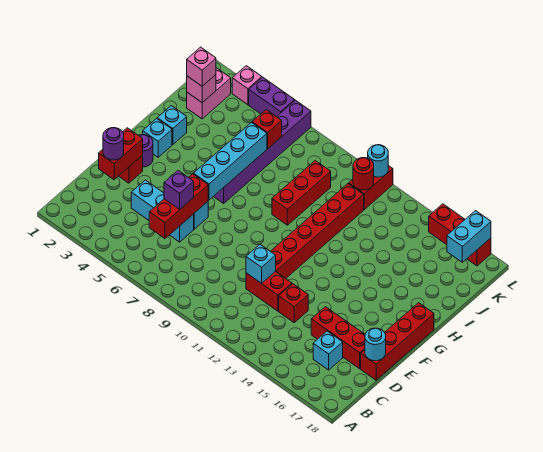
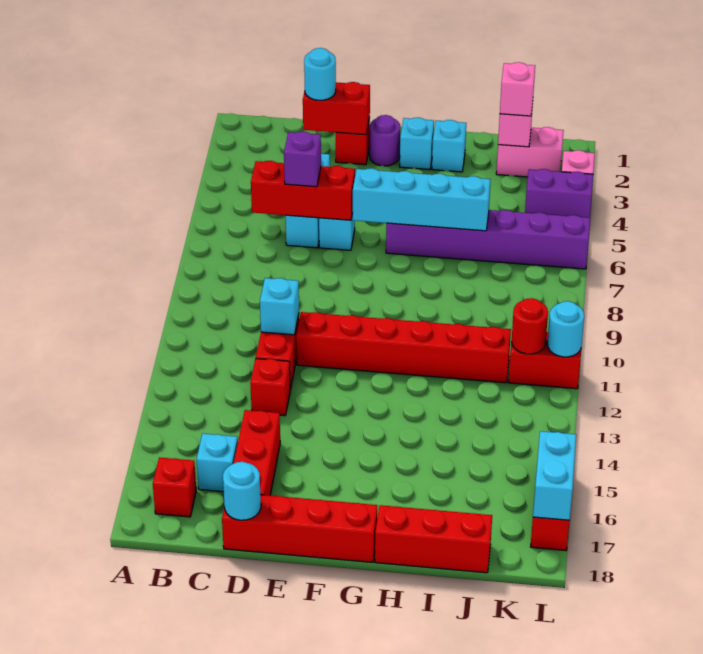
purple 1x1 round brick [103,128,124,160] -> cyan 1x1 round brick [304,48,336,100]
red 1x3 brick [272,161,331,225] -> red 1x3 brick moved to [375,505,492,573]
red 1x1 brick [252,110,282,148] -> red 1x1 brick moved to [153,457,196,517]
cyan 1x2 brick [447,211,491,262] -> cyan 1x2 brick turned to [533,431,576,520]
purple 1x2 brick [249,77,295,117] -> purple 1x2 brick turned to [525,169,593,218]

